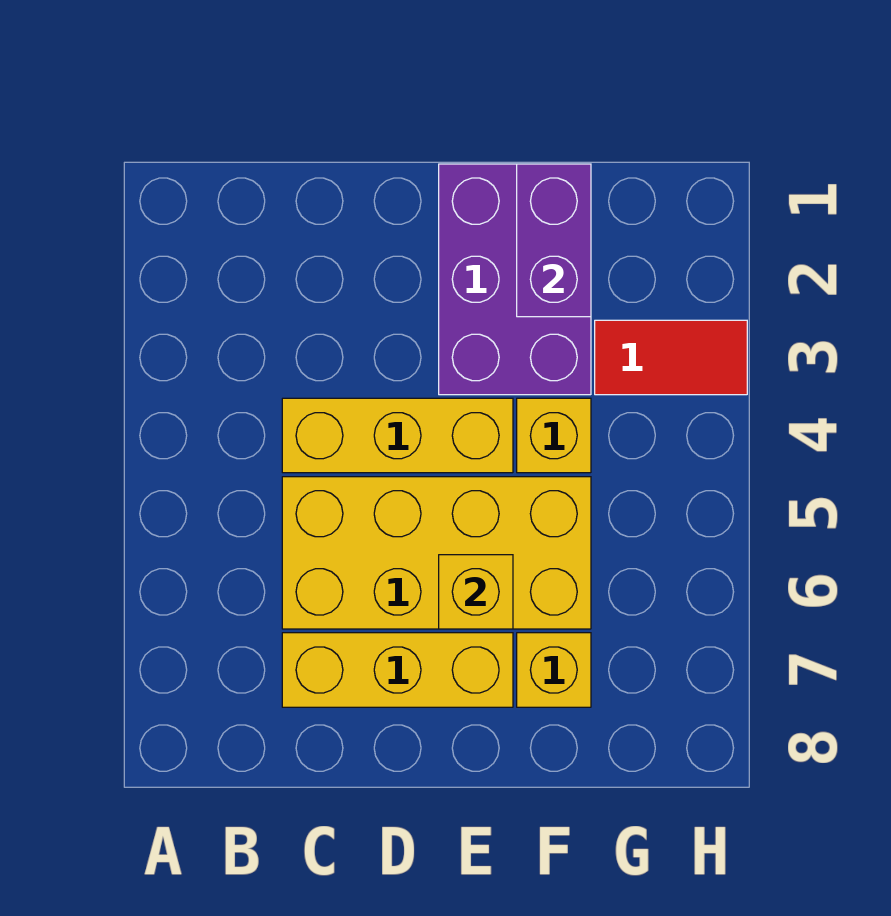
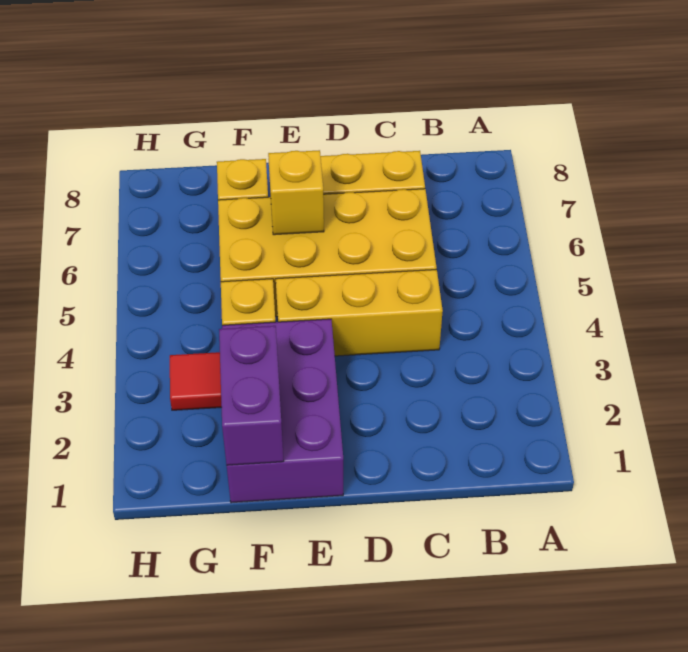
red 1x2 tile [595,320,747,395] -> red 1x1 tile [170,352,222,410]

